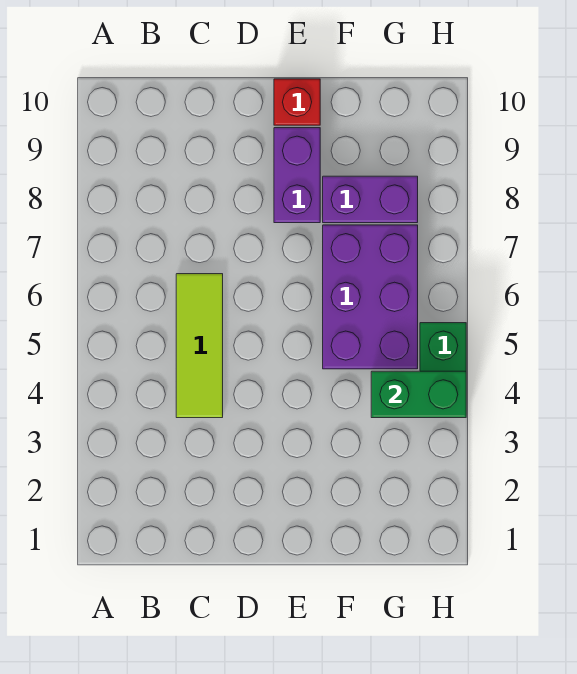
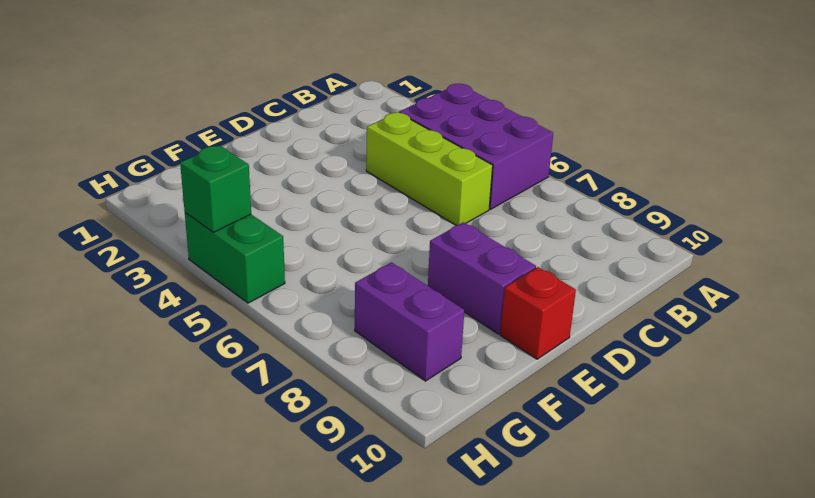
lime 1x3 tile [176,274,223,418] -> lime 1x3 brick [366,113,493,225]
purple 2x3 brick [323,225,418,369] -> purple 2x3 brick moved to [399,84,553,209]
purple 1x2 brick [323,176,418,223] -> purple 1x2 brick turned to [355,262,464,381]
green 1x2 brick [371,371,466,418] -> green 1x1 brick [180,145,251,232]

